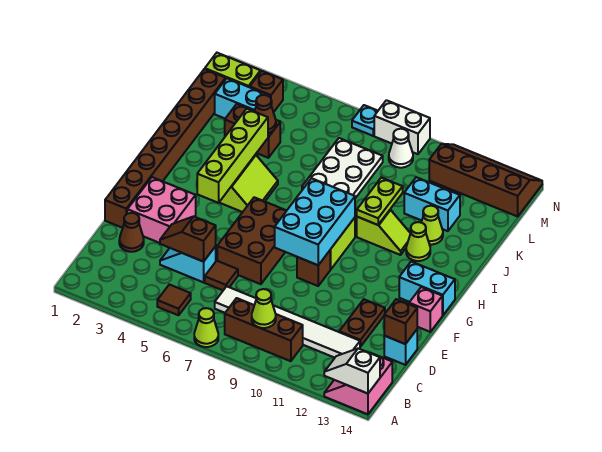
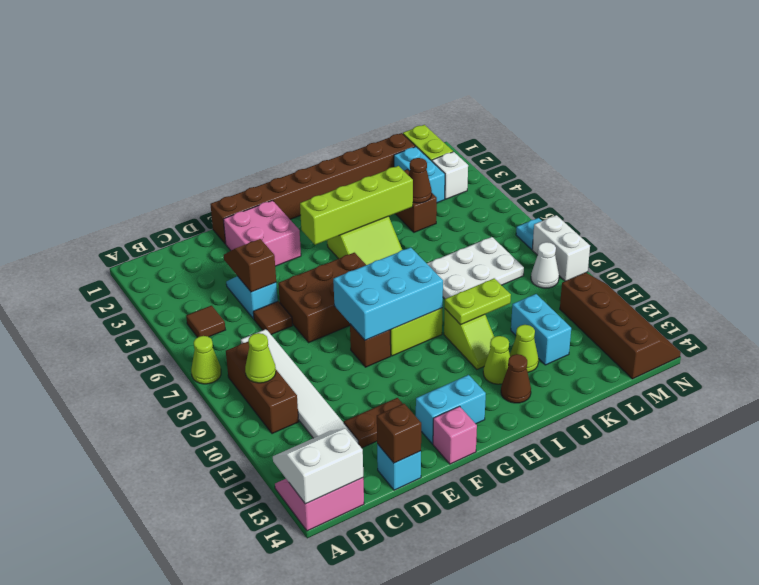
white 1x2 slope [324,348,380,394] -> white 2x2 slope [273,429,363,504]
brown 1x1 cone [119,213,144,252] -> brown 1x1 cone moved to [501,354,531,403]
cyan 1x2 brick [399,262,455,315] -> cyan 1x2 brick turned to [416,375,486,444]
brown 1x1 brick [250,71,283,112] -> white 1x1 brick [432,152,468,199]

